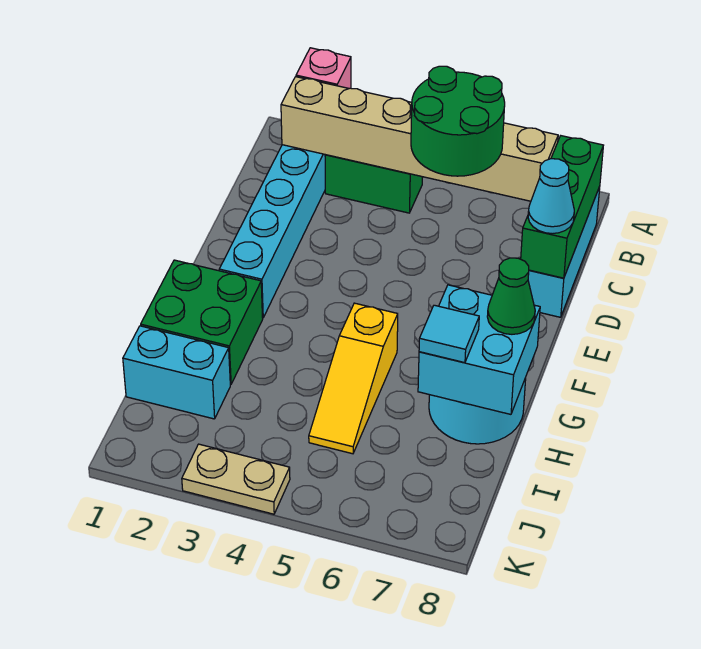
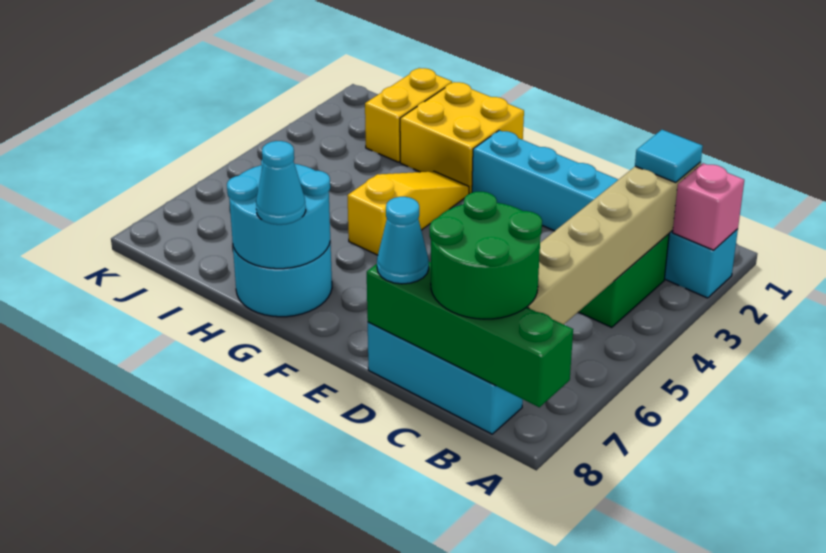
green 2x2 round brick [411,66,505,176] -> green 2x2 round brick moved to [430,192,542,319]
green 1x3 brick [521,136,603,278] -> green 1x4 brick [367,262,573,407]
green 2x2 brick [141,260,263,385] -> yellow 2x2 brick [400,82,524,194]
yellow 1x3 slope [309,303,398,454] -> yellow 1x3 slope turned to [347,171,469,255]
cyan 2x2 brick [418,285,540,414] -> cyan 2x2 round brick [227,160,330,269]
green 1x1 cone [487,258,535,334] -> cyan 1x1 cone [256,141,306,225]
cyan 1x1 tile [419,305,479,363] -> cyan 1x1 tile moved to [635,130,703,183]
cyan 1x2 brick [123,326,230,419] -> yellow 1x2 brick [365,68,452,162]
tan 1x2 plate [182,444,290,514] -> none

